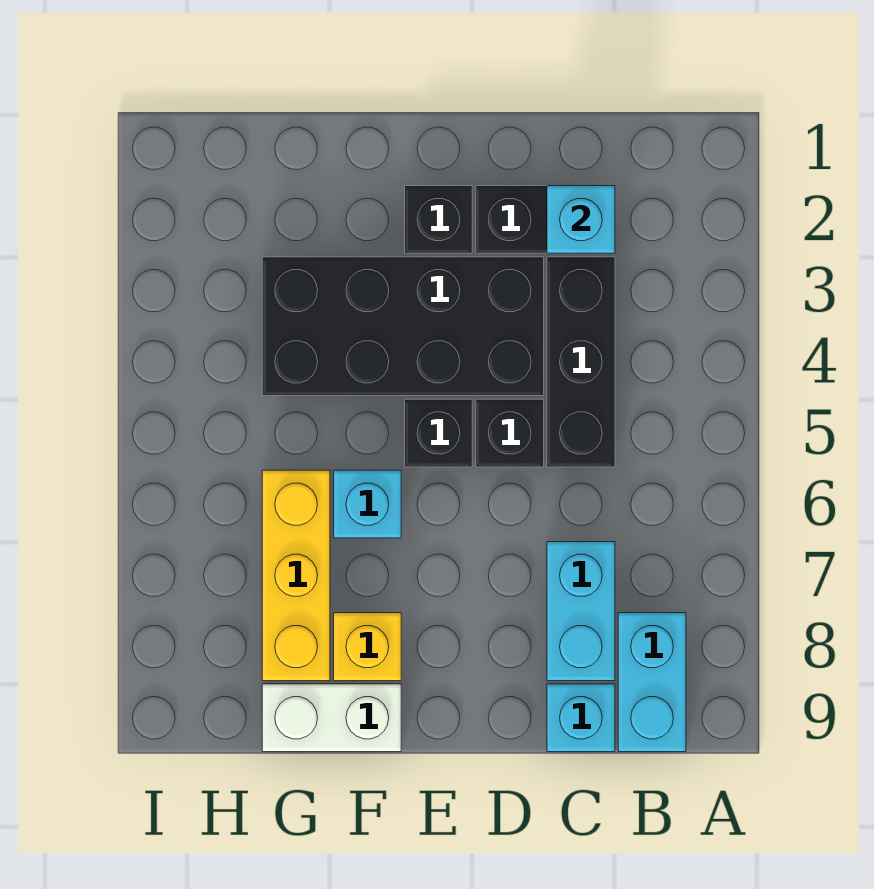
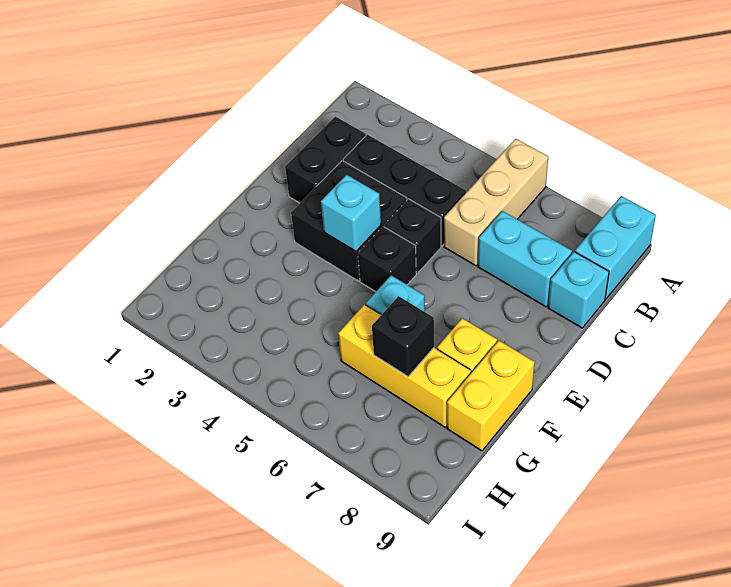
none -> tan 1x3 brick [444,139,548,266]
cyan 1x2 brick [618,613,686,752] -> cyan 1x2 brick turned to [575,196,656,299]
cyan 1x1 brick [547,186,615,253] -> cyan 1x1 brick moved to [321,175,381,251]
black 2x4 brick [262,257,544,396] -> black 2x2 brick [291,161,407,281]
black 1x1 brick [405,186,472,253] -> black 1x1 brick moved to [372,296,434,376]
white 1x2 brick [262,684,401,752] -> yellow 1x2 brick [447,341,535,451]

